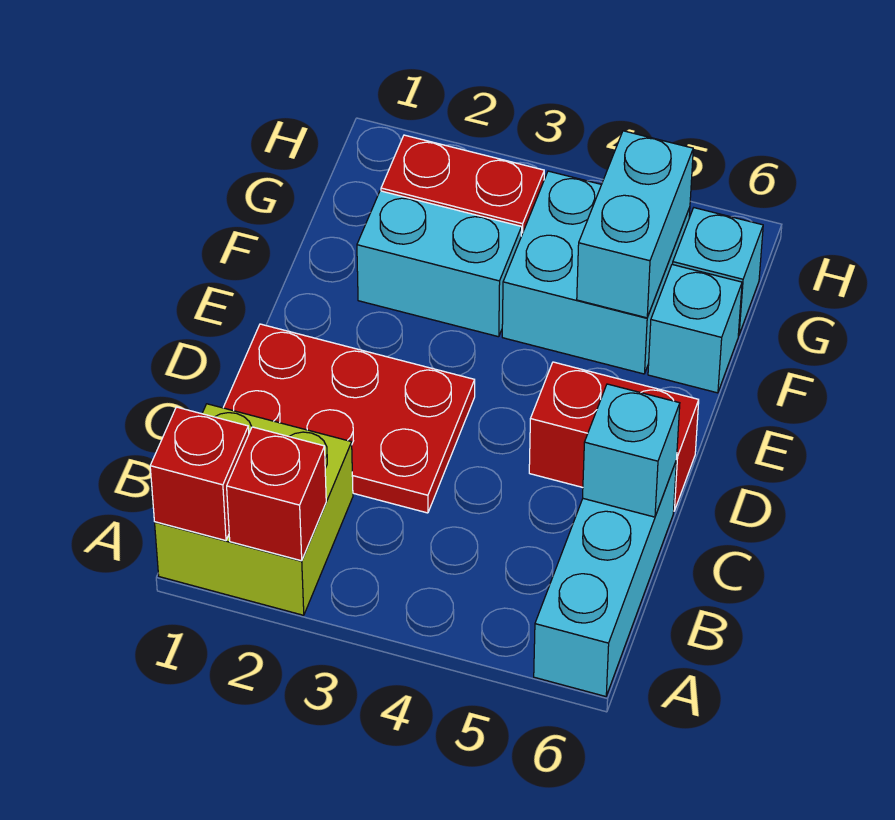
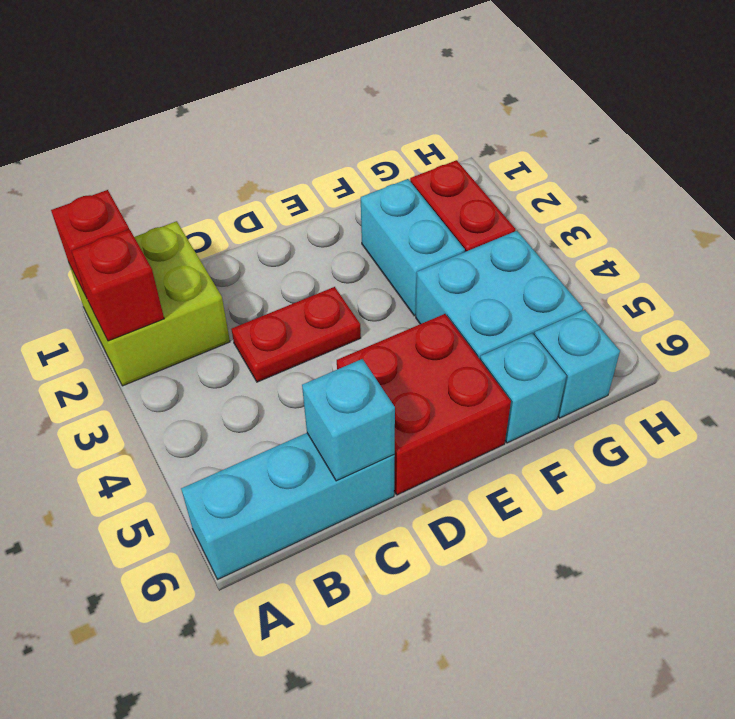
red 2x3 plate [223,324,475,513] -> red 1x2 plate [231,287,361,382]
red 1x2 brick [529,362,699,511] -> red 2x2 brick [337,314,511,495]
cyan 1x2 brick [577,131,693,318] -> none

